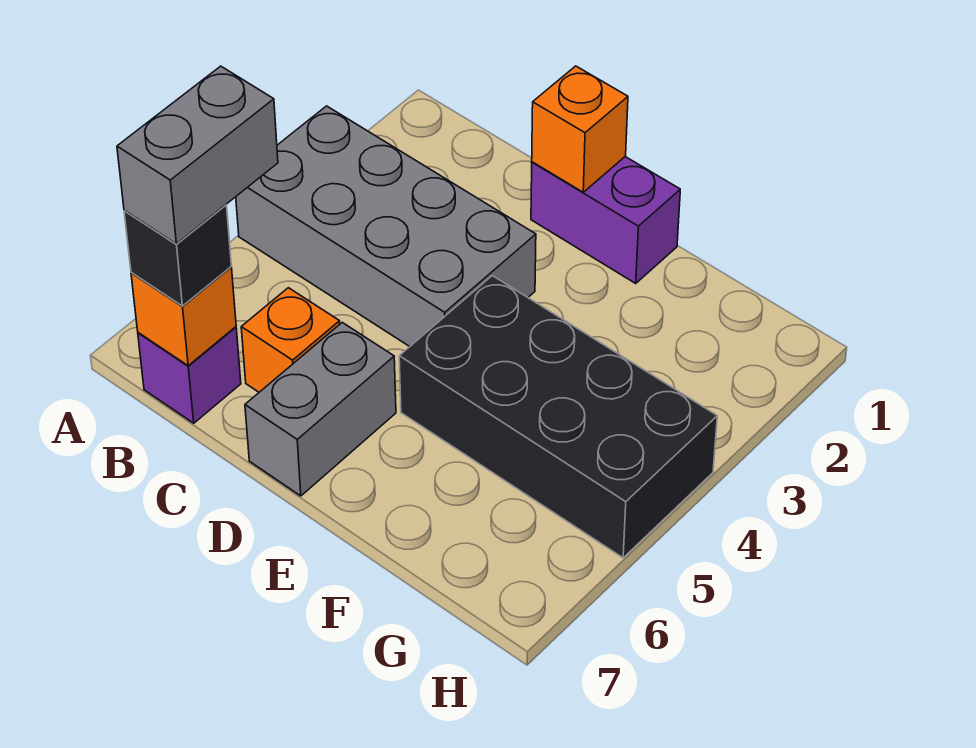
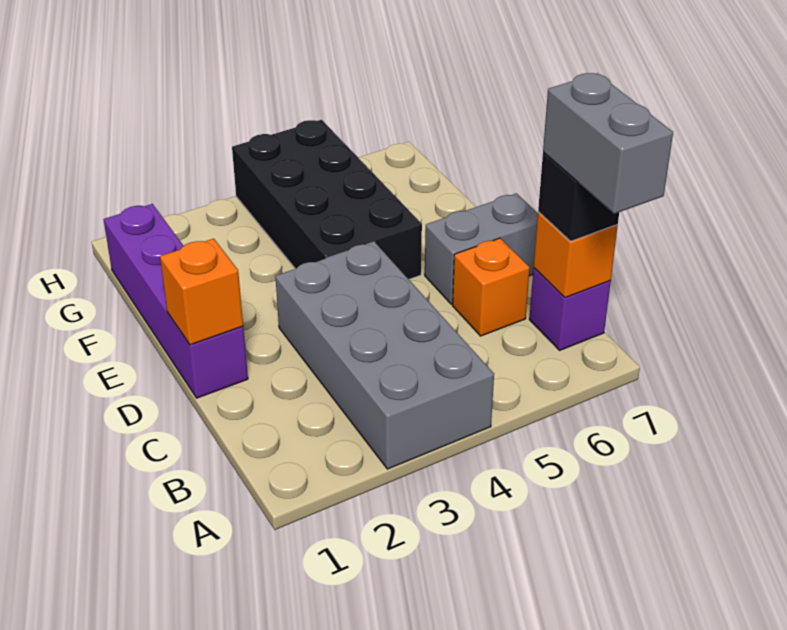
grey 1x2 brick [117,66,278,244] -> grey 1x2 brick turned to [543,73,673,214]
purple 1x2 brick [531,157,680,283] -> purple 1x4 brick [104,204,248,398]

